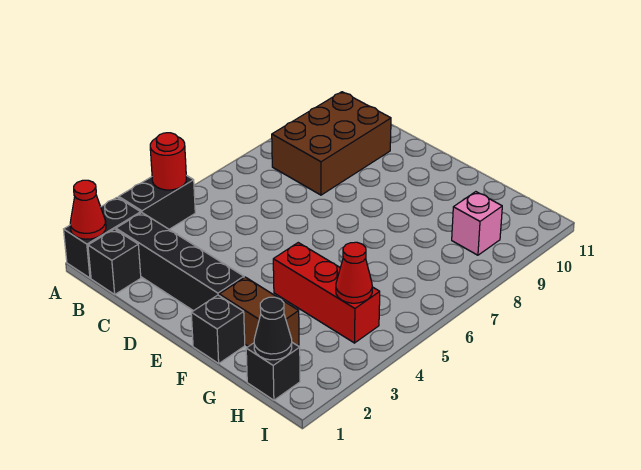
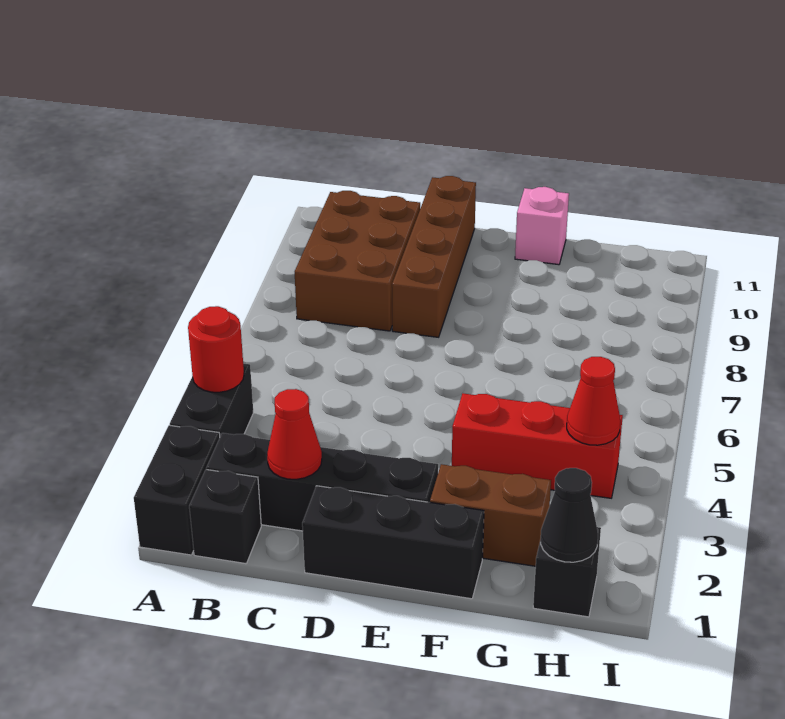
red 1x1 cone [70,180,106,239] -> red 1x1 cone moved to [267,389,322,479]
none -> brown 1x4 brick [392,176,476,337]
black 1x1 brick [191,295,245,363] -> black 1x3 brick [302,486,484,599]
pink 1x1 brick [452,192,502,255] -> pink 1x1 brick moved to [515,187,569,265]

